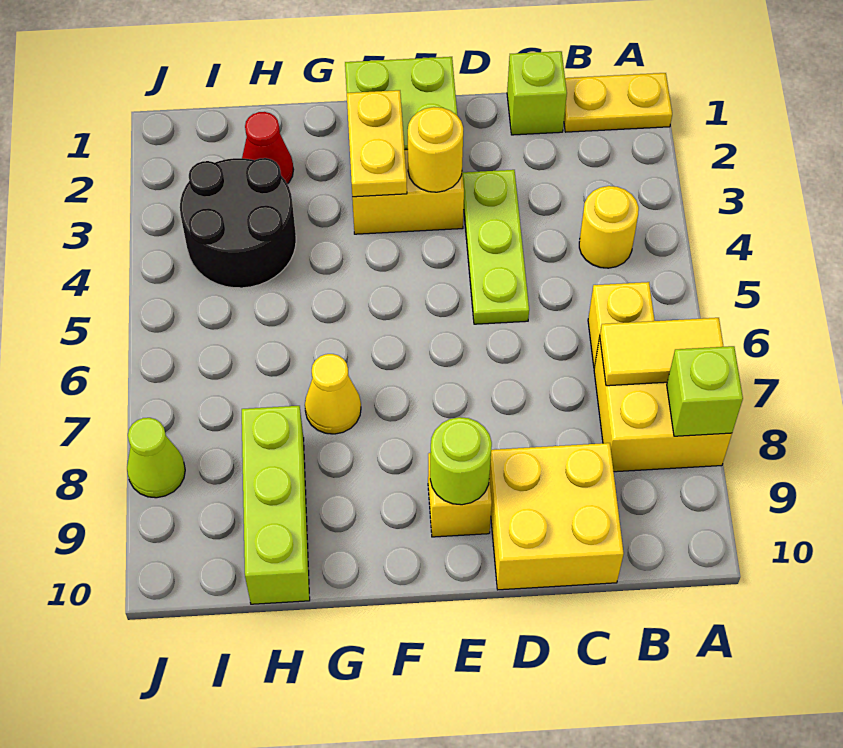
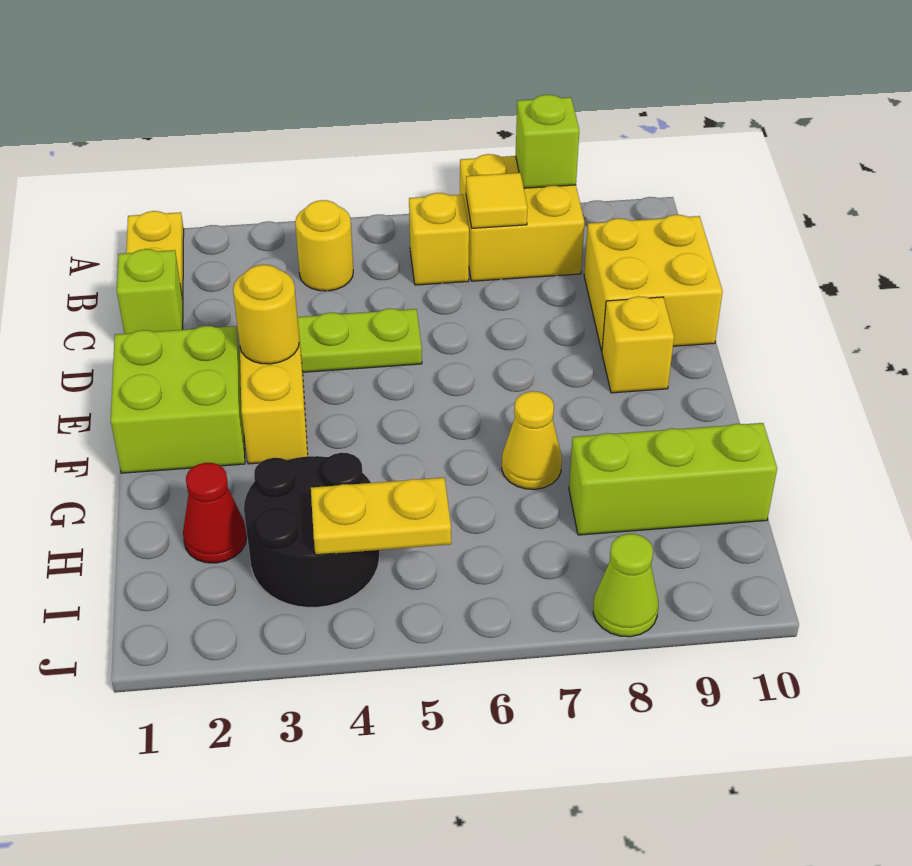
yellow 1x2 tile [600,318,724,386] -> yellow 1x1 tile [466,173,528,228]
lime 1x1 round brick [430,417,492,505] -> none
yellow 1x2 plate [347,90,407,197] -> yellow 1x2 plate moved to [311,478,451,555]

